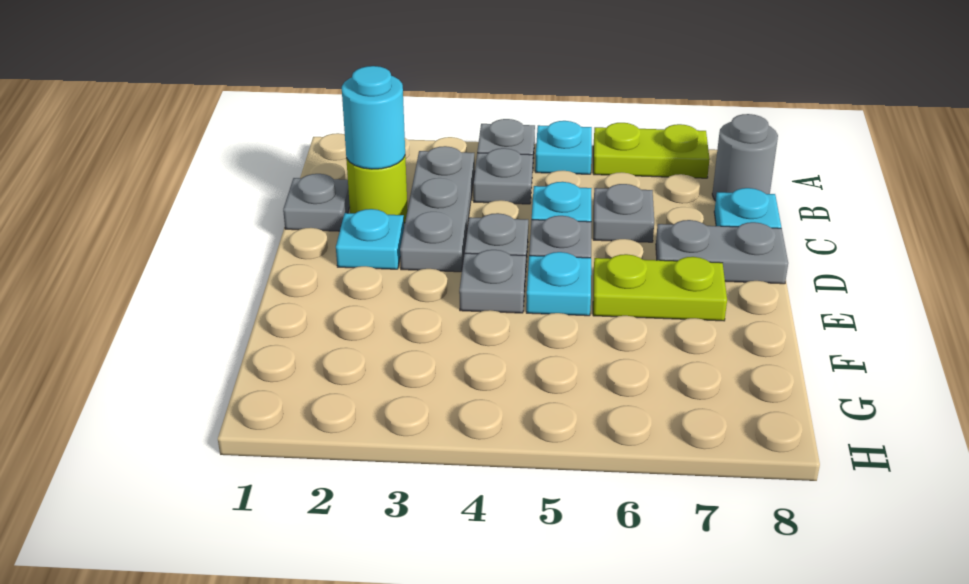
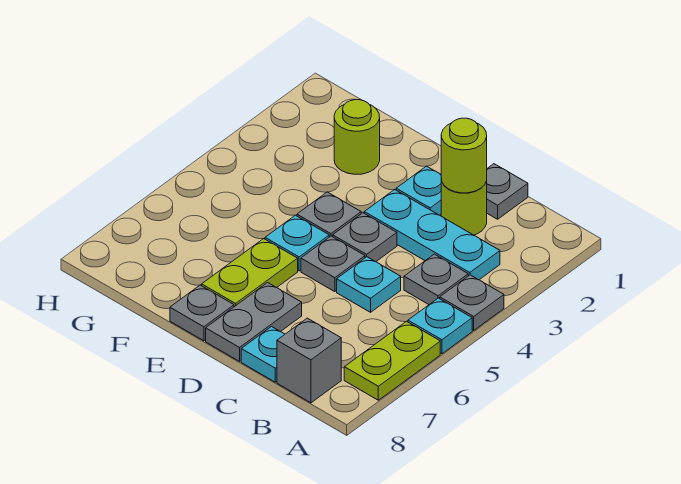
grey 1x3 plate [400,146,475,272] -> cyan 1x3 plate [364,190,500,280]
grey 1x1 round brick [712,114,778,201] -> grey 1x1 brick [277,318,341,403]
cyan 1x1 round brick [342,66,405,169] -> lime 1x1 round brick [441,118,487,193]
grey 1x1 plate [593,184,654,242] -> grey 1x1 plate moved to [170,285,234,341]
none -> lime 1x1 round brick [334,100,380,174]

